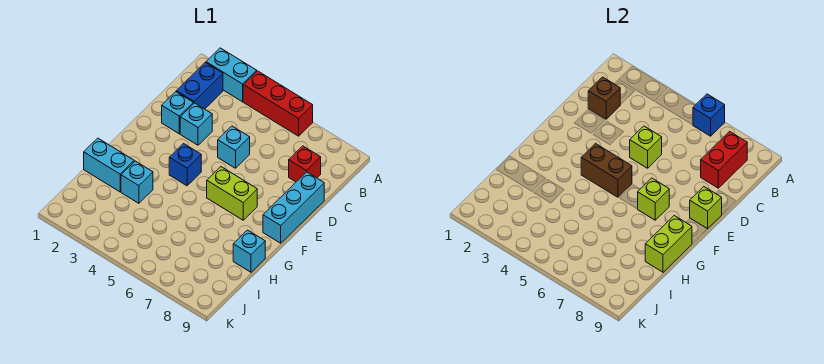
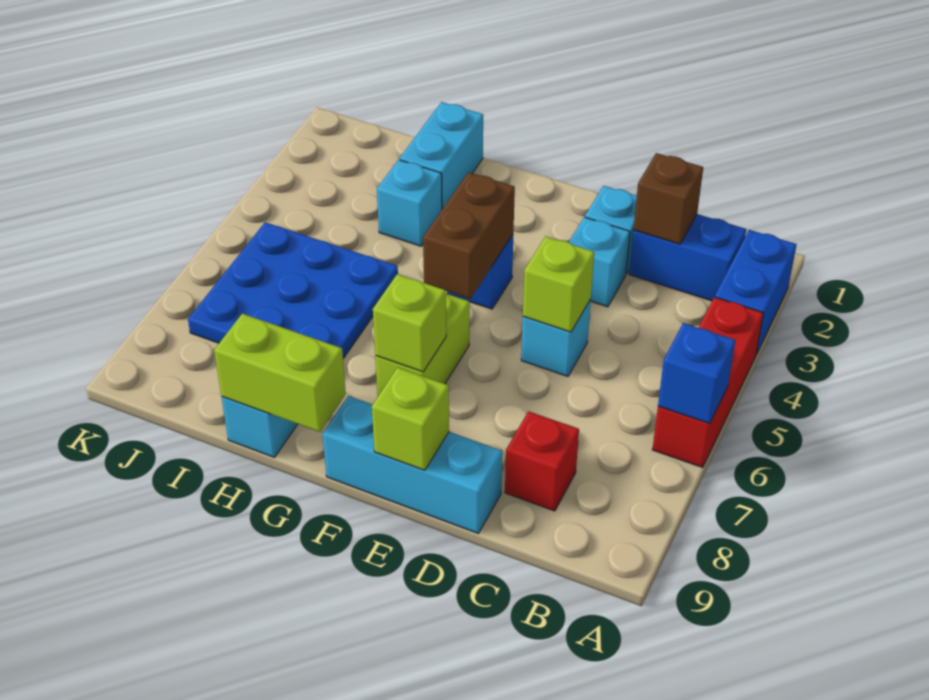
cyan 1x2 brick [206,48,257,102] -> blue 1x2 brick [715,230,797,354]
red 1x2 brick [701,131,747,188] -> none
none -> blue 3x3 plate [188,222,398,359]

